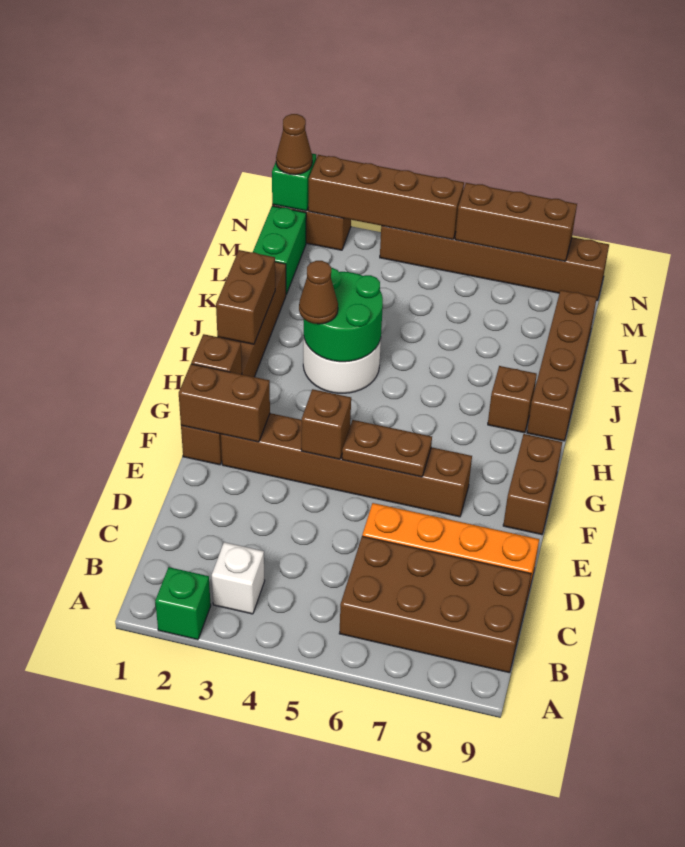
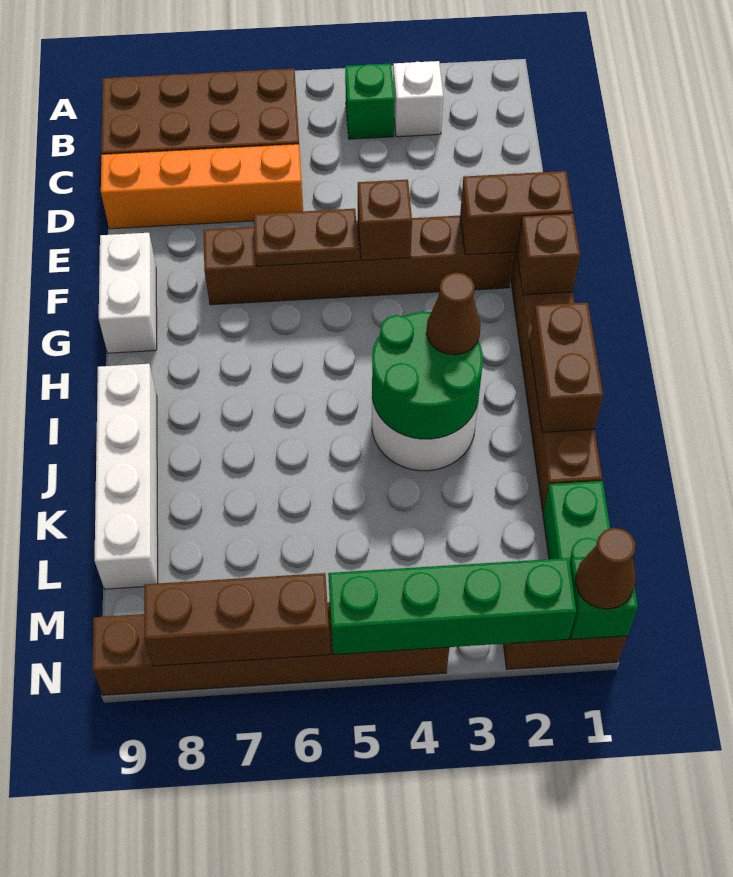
green 1x1 brick [155,567,211,640] -> green 1x1 brick moved to [345,64,395,139]
brown 1x2 brick [503,434,562,535] -> white 1x2 brick [99,233,157,353]
brown 1x1 brick [488,366,537,433] -> none
brown 1x4 brick [527,290,597,441] -> white 1x4 brick [94,364,158,589]
brown 1x4 brick [308,155,464,239] -> green 1x4 brick [328,558,576,655]

